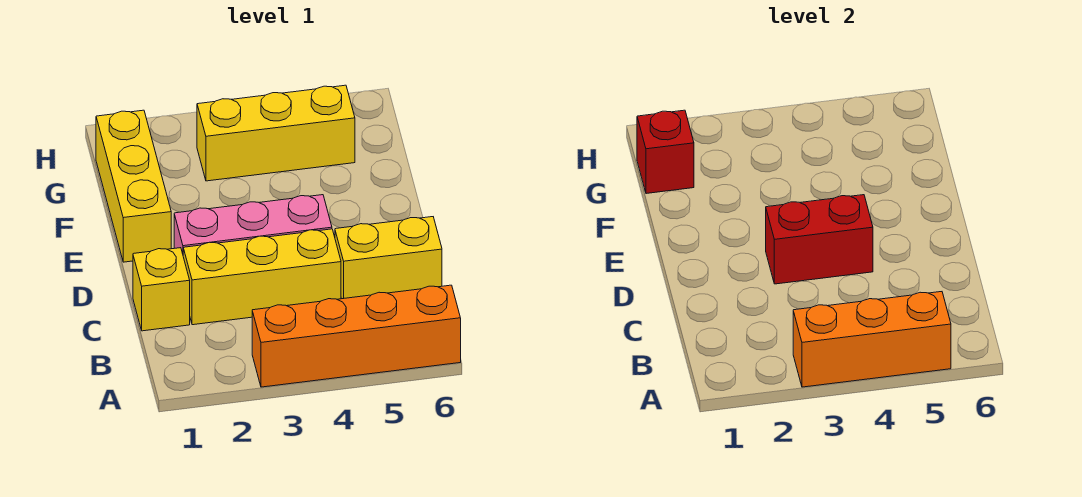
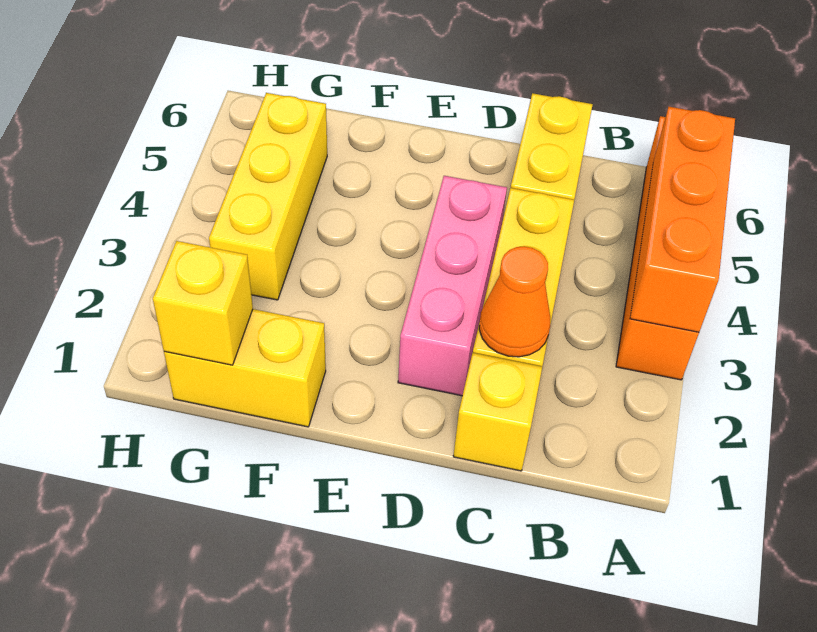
none -> orange 1x1 cone [479,246,550,357]
red 1x2 brick [766,195,873,284] -> none
yellow 1x3 brick [96,110,171,262] -> yellow 1x2 brick [164,309,326,427]
red 1x1 brick [637,110,694,194] -> yellow 1x1 brick [153,241,253,365]

